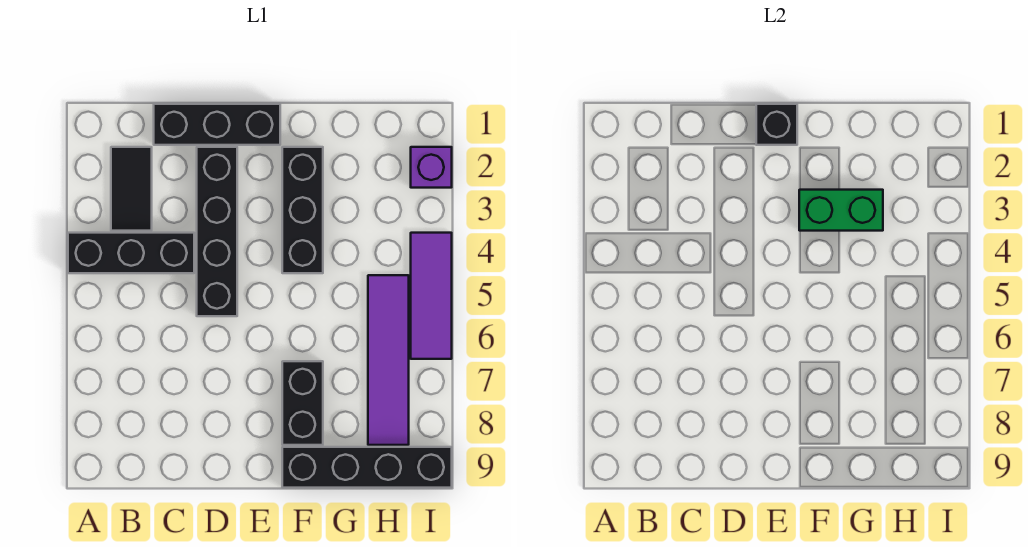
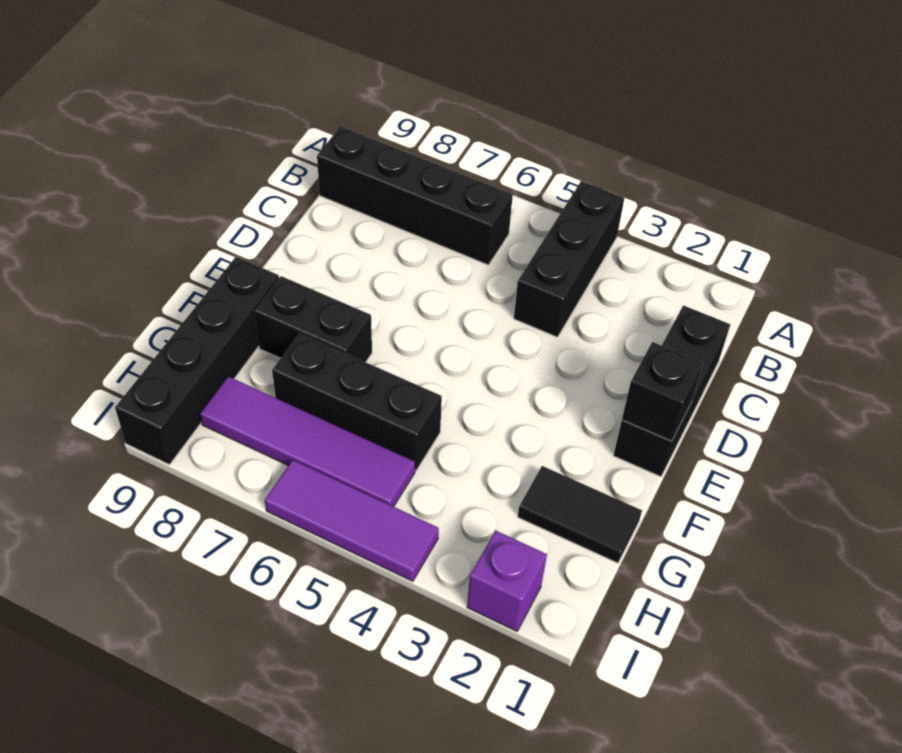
black 1x2 tile [111,147,152,231] -> black 1x2 tile moved to [518,466,642,563]
black 1x4 brick [197,147,237,316] -> black 1x4 brick moved to [317,127,513,265]
black 1x3 brick [282,147,323,273] -> black 1x3 brick moved to [272,333,442,471]
green 1x2 brick [799,190,883,231] -> none

